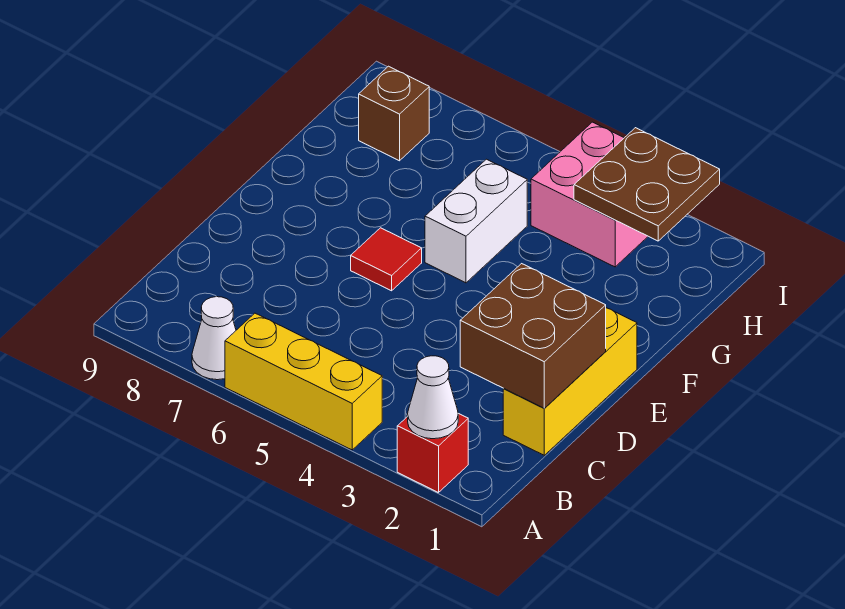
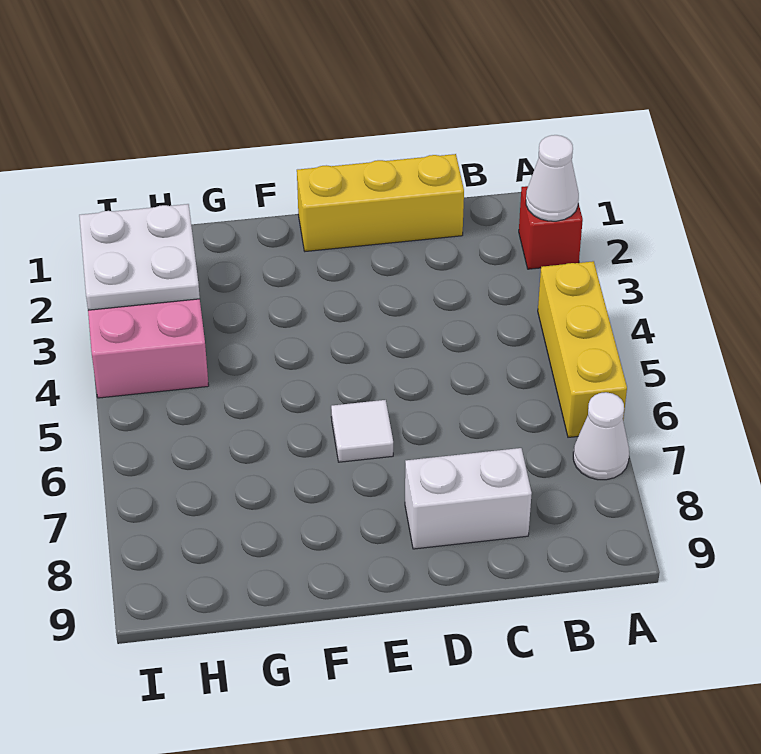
brown 2x2 brick [460,264,606,408] -> none
red 1x1 tile [351,228,422,291] -> white 1x1 tile [331,400,393,462]
white 1x2 brick [425,159,527,283] -> white 1x2 brick moved to [405,448,532,549]
brown 2x2 plate [574,128,720,241] -> white 2x2 plate [79,204,200,310]
brown 1x1 brick [359,66,429,161] -> none

